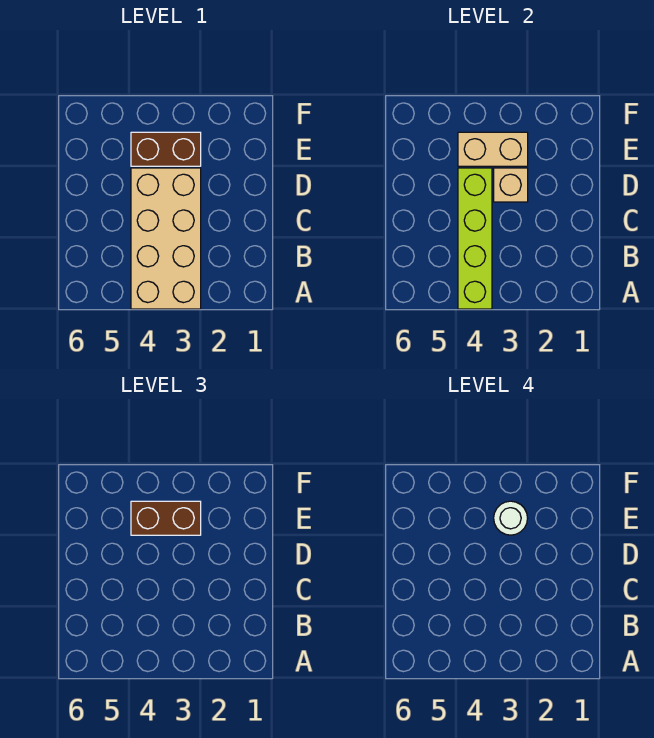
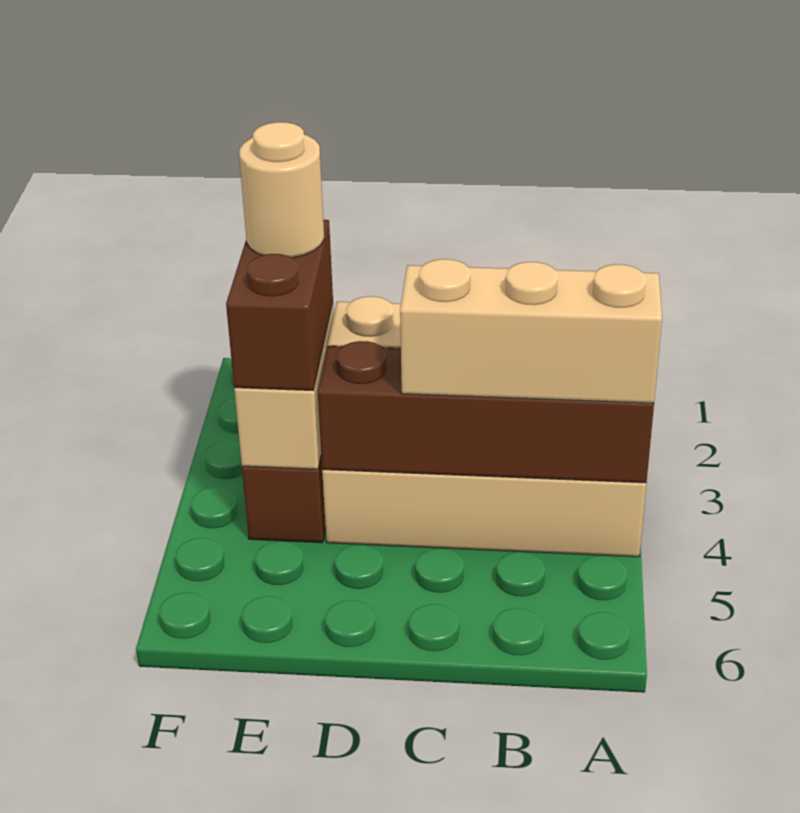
lime 1x4 brick [458,168,492,309] -> brown 1x4 brick [318,341,654,483]
none -> tan 1x3 brick [400,259,662,403]
white 1x1 round brick [494,501,528,535] -> tan 1x1 round brick [239,122,324,258]

